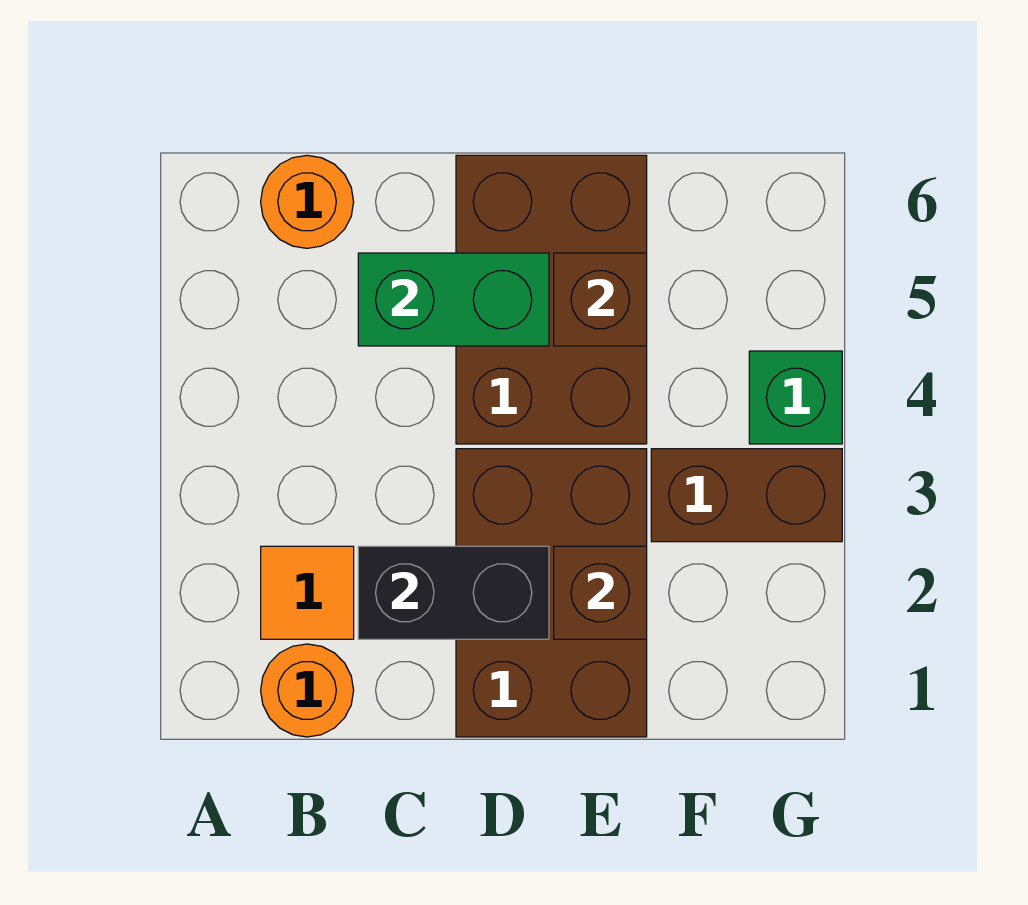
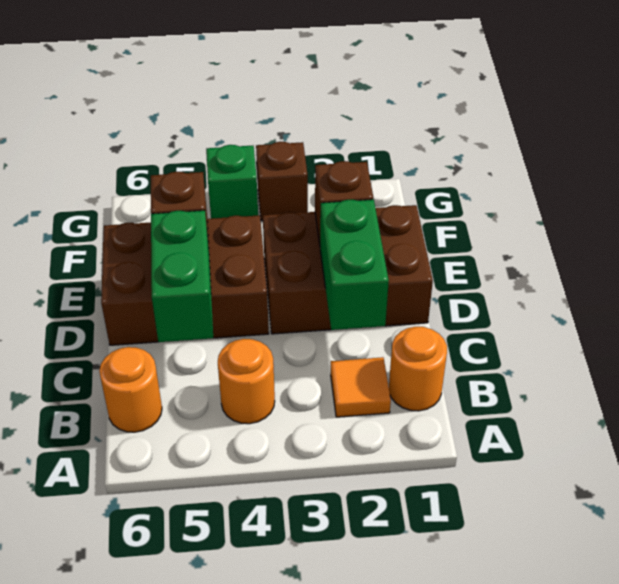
none -> orange 1x1 round brick [218,339,275,424]
black 1x2 brick [358,546,549,639] -> green 1x2 brick [320,200,389,330]
brown 1x2 brick [651,449,842,542] -> brown 1x1 brick [256,142,308,221]

